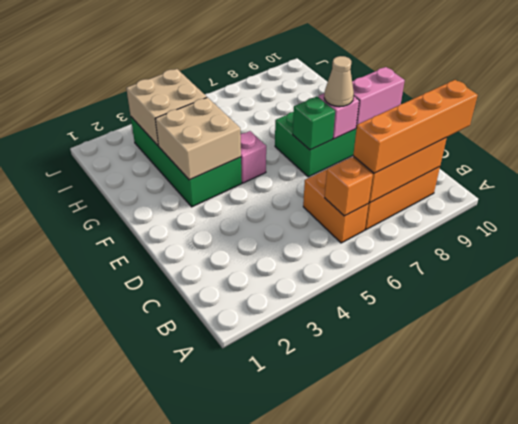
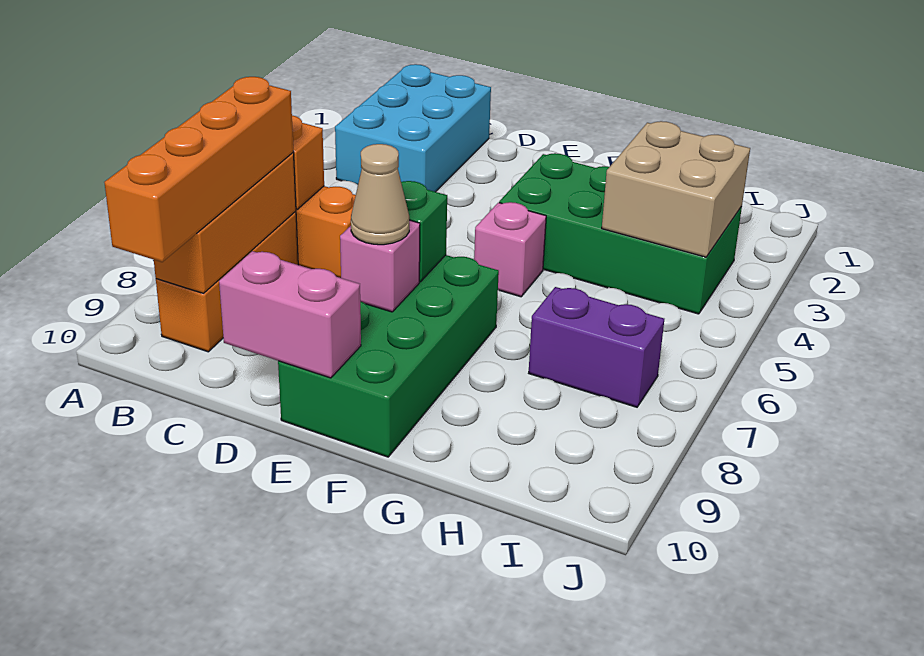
none -> cyan 2x3 brick [335,64,491,192]
pink 1x2 brick [352,67,405,128] -> pink 1x2 brick turned to [219,251,361,378]
tan 2x2 brick [155,97,241,180] -> none
none -> purple 1x2 brick [529,287,664,407]

